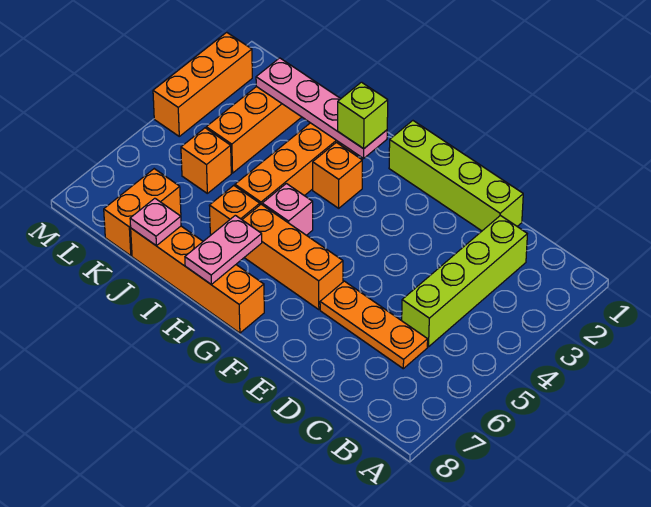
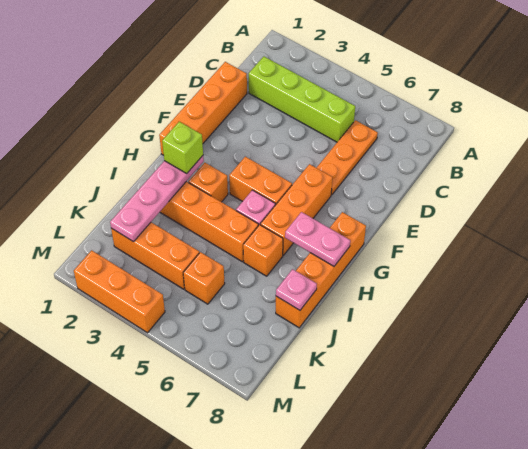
lime 1x4 brick [389,121,523,231] -> orange 1x4 brick [159,62,247,155]
orange 1x2 brick [104,169,181,256] -> orange 1x2 brick moved to [229,157,292,205]

